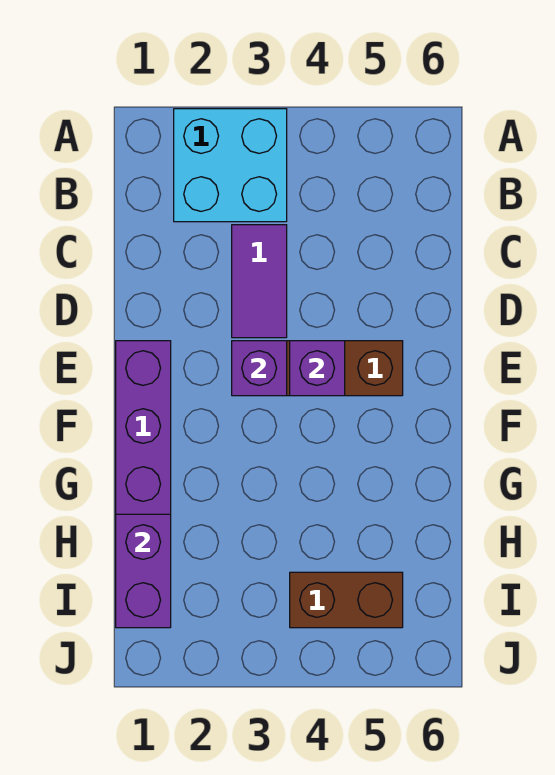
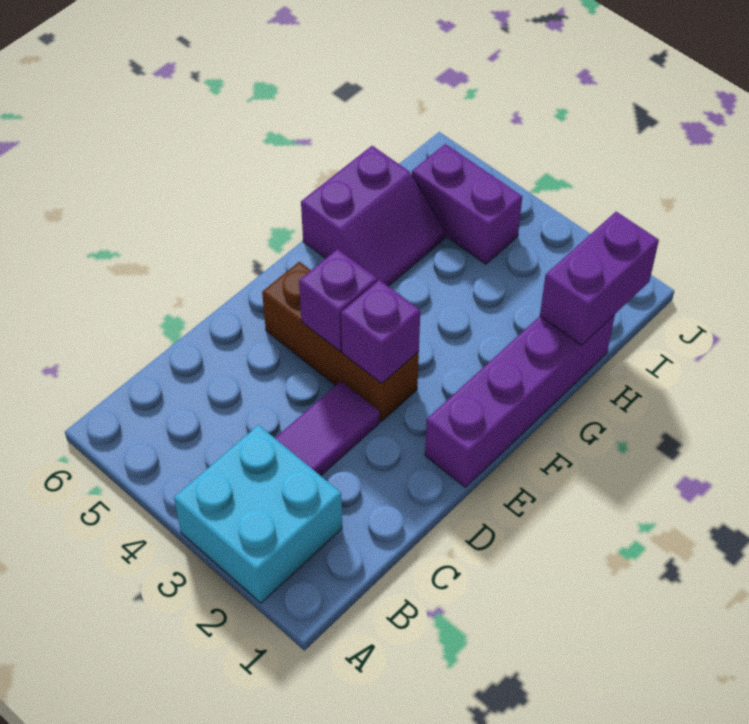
none -> purple 2x2 slope [301,146,446,286]
brown 1x2 brick [290,572,403,628] -> purple 1x2 brick [412,144,522,264]

